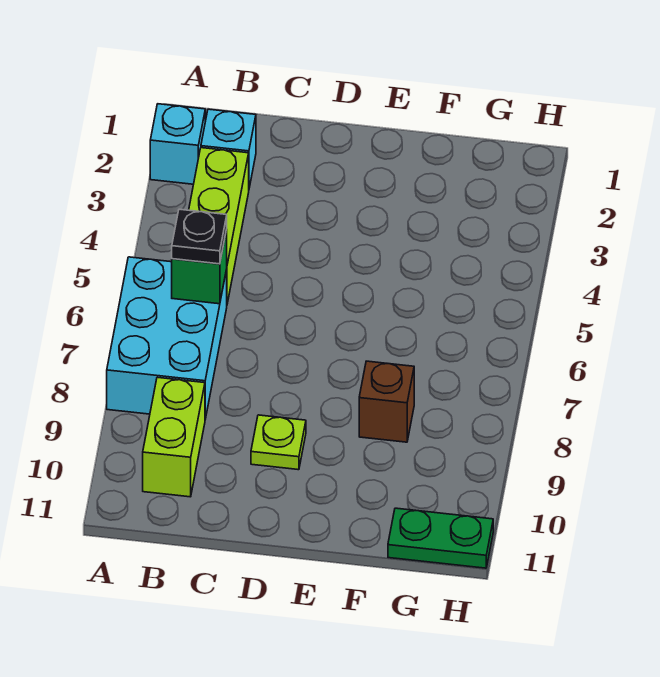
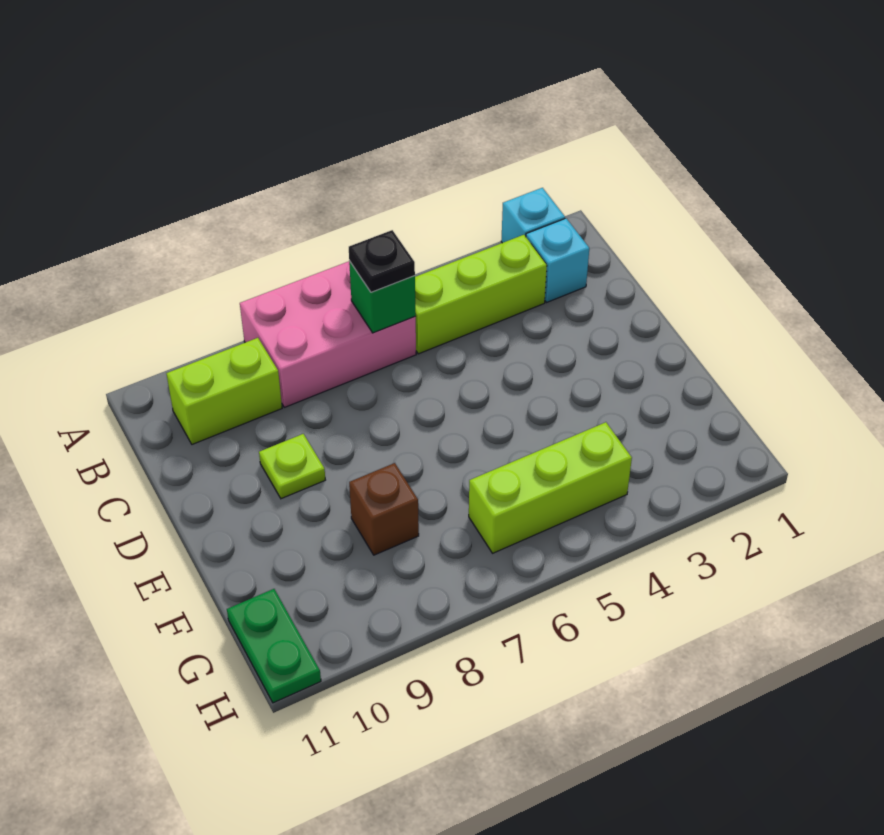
cyan 2x3 brick [107,257,227,419] -> pink 2x3 brick [240,261,416,407]
none -> lime 1x3 brick [469,422,632,553]

